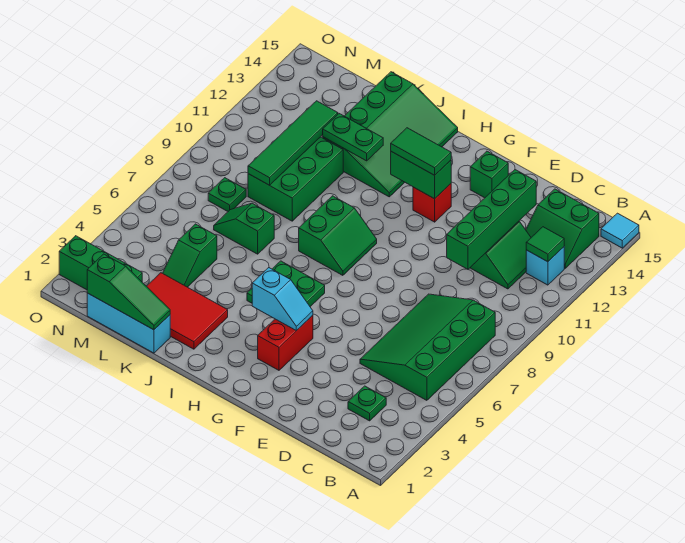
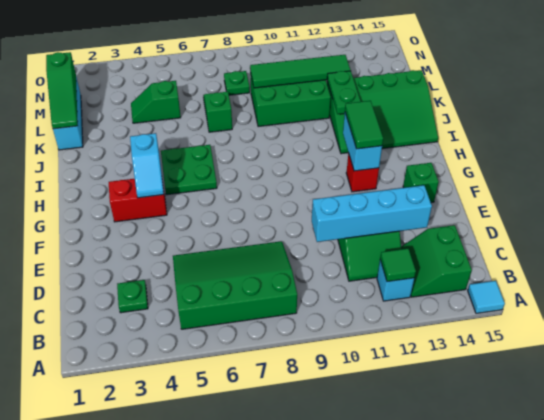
green 1x4 brick [447,170,536,269] -> cyan 1x4 brick [312,185,432,242]
green 1x2 brick [391,152,451,199] -> cyan 1x2 brick [343,113,382,171]
green 2x2 slope [299,196,377,275] -> none
red 2x3 tile [147,273,228,349] -> none
green 1x3 brick [59,236,142,290] -> none

